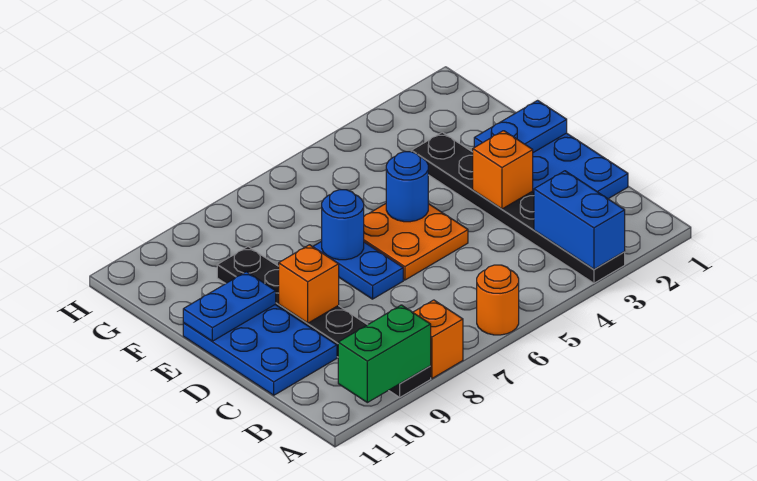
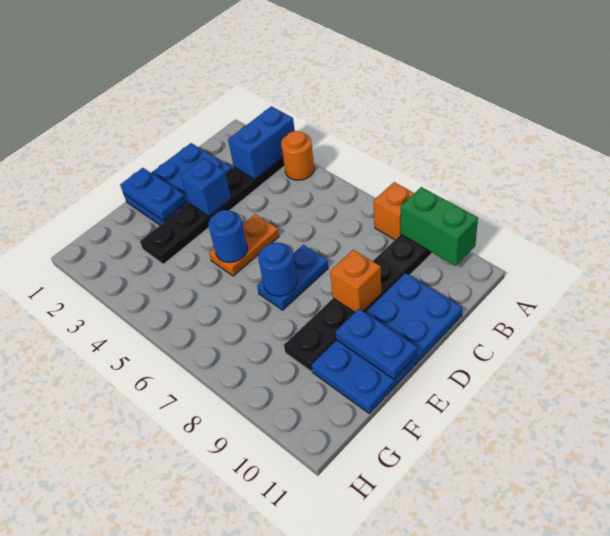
orange 1x1 round brick [477,265,519,335] -> orange 1x1 round brick moved to [281,131,314,180]
blue 2x3 plate [183,305,337,395] -> blue 2x4 plate [311,273,462,413]
orange 1x1 brick [473,131,533,209] -> blue 1x1 brick [181,158,231,216]
orange 2x2 plate [364,204,468,280] -> orange 1x2 plate [209,214,279,276]

